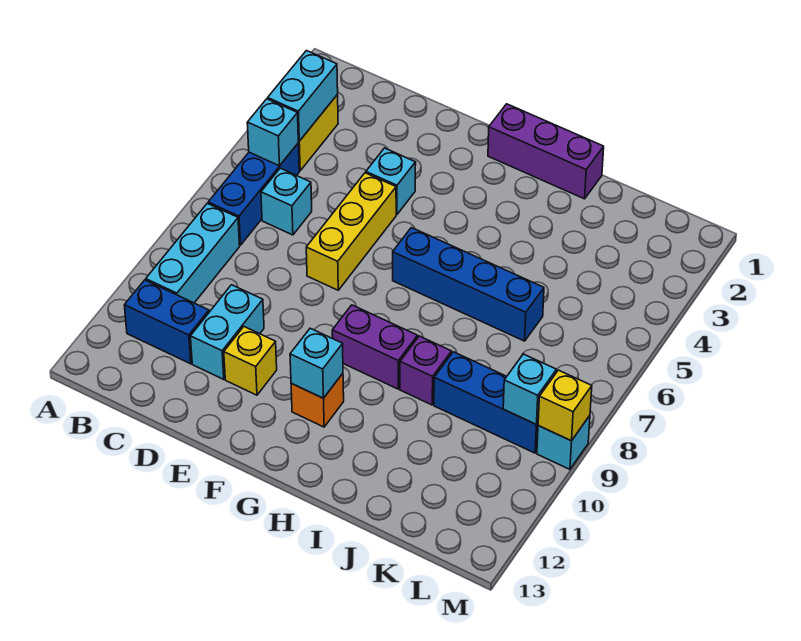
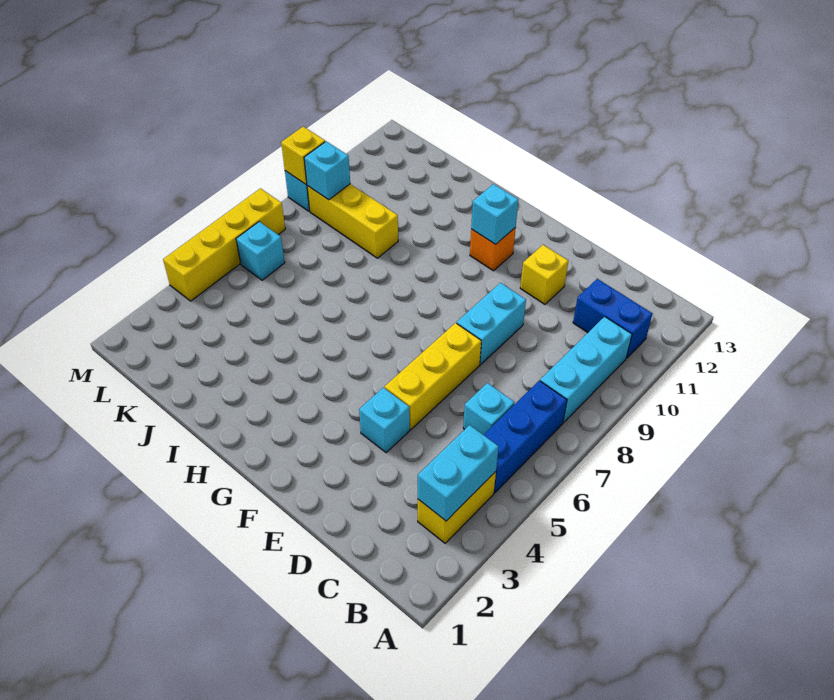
cyan 1x1 brick [247,99,298,166] -> cyan 1x1 brick moved to [236,222,285,280]
cyan 1x2 brick [191,285,264,380] -> cyan 1x2 brick moved to [457,283,526,364]
purple 1x3 brick [488,104,604,199] -> none
blue 1x4 brick [393,228,544,341] -> none
purple 1x2 brick [332,305,418,389] -> none
purple 1x1 brick [400,336,452,405] -> none
blue 1x3 brick [434,352,538,453] -> yellow 1x3 brick [307,184,398,258]
none -> yellow 1x4 brick [163,188,285,301]

